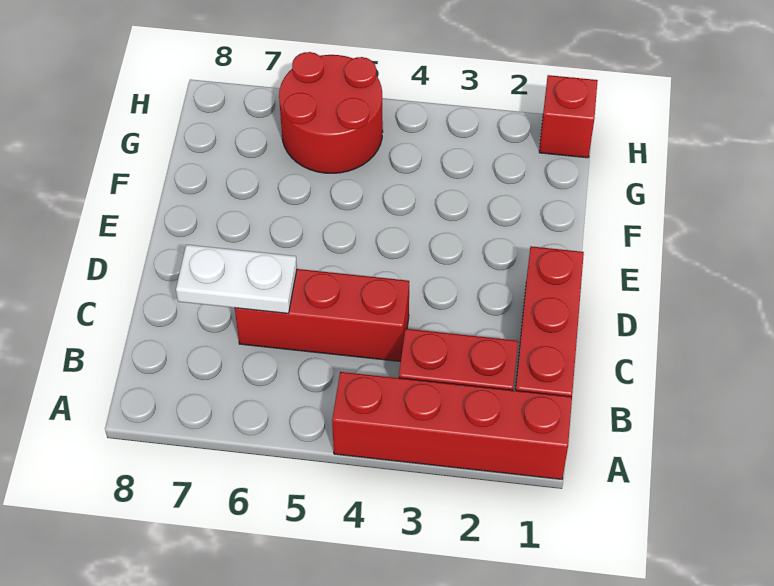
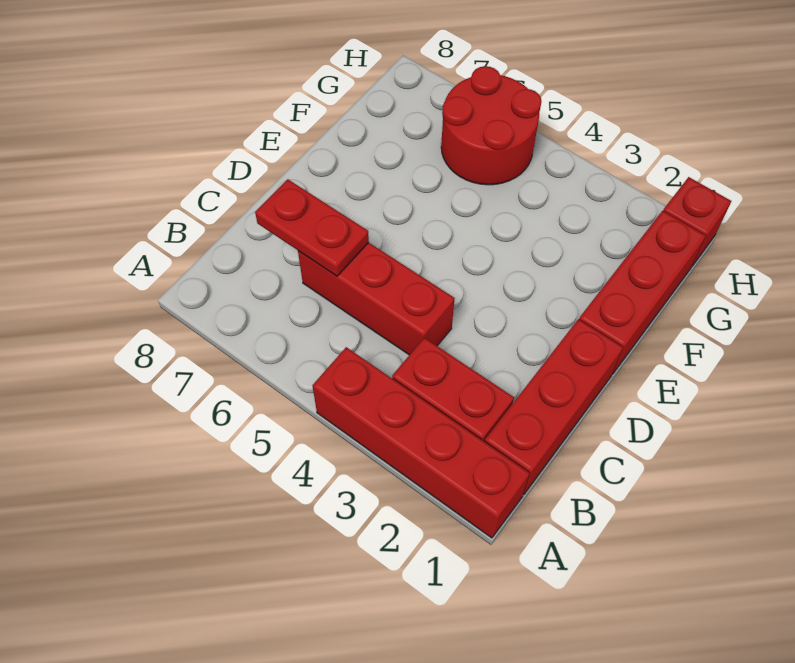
white 1x2 plate [176,245,297,313] -> red 1x2 plate [255,179,369,276]
none -> red 1x3 brick [579,211,706,373]

